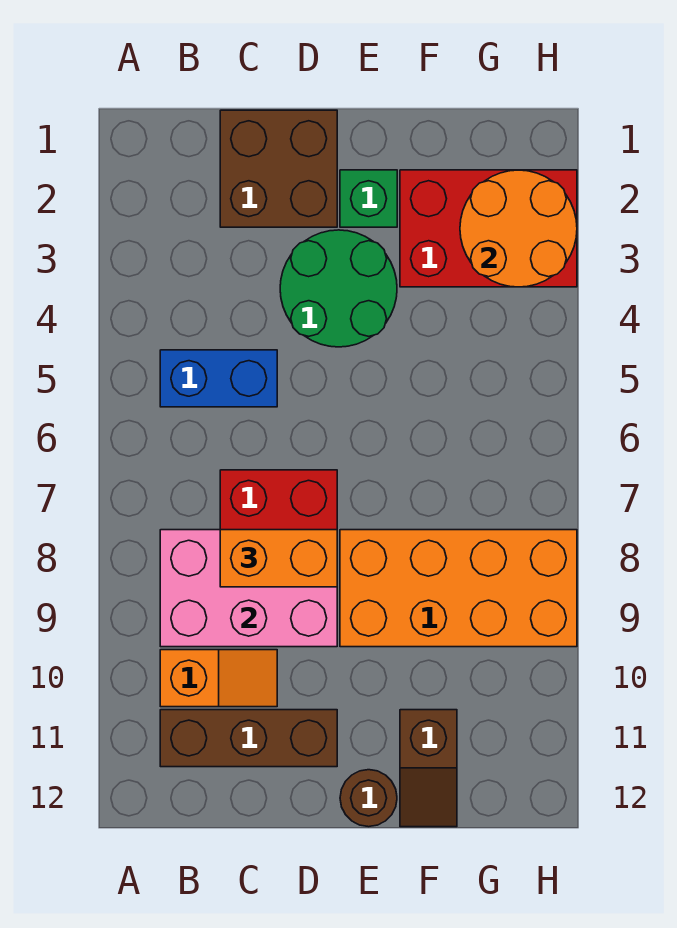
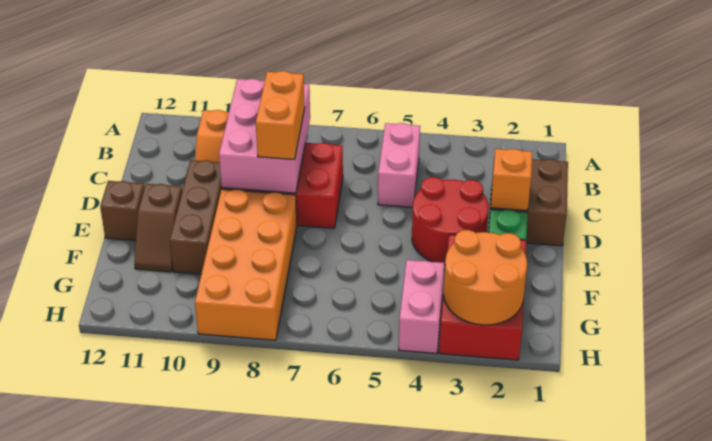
blue 1x2 brick [160,350,277,407] -> pink 1x2 brick [378,123,420,207]
brown 1x3 brick [160,710,337,767] -> brown 1x3 brick moved to [170,160,222,274]
none -> orange 1x1 brick [491,149,532,211]
green 2x2 round brick [280,230,397,347] -> red 2x2 round brick [412,177,489,265]
brown 1x1 round brick [340,770,397,827] -> brown 1x1 brick [100,181,144,241]
brown 1x2 slope [400,710,457,827] -> brown 1x2 slope turned to [134,184,182,272]
none -> pink 1x2 brick [399,260,444,354]

